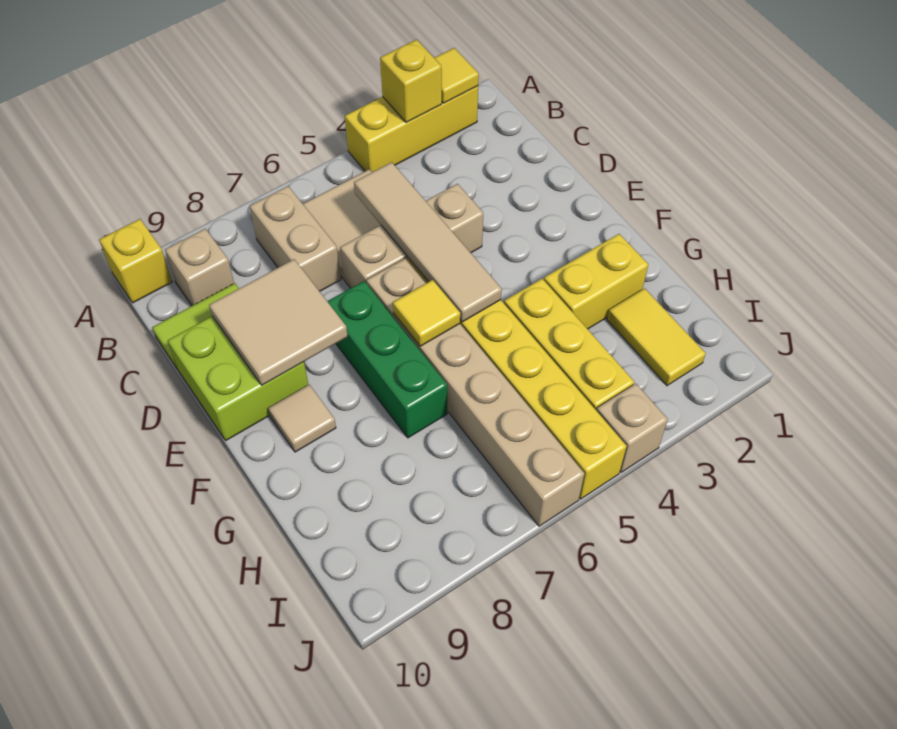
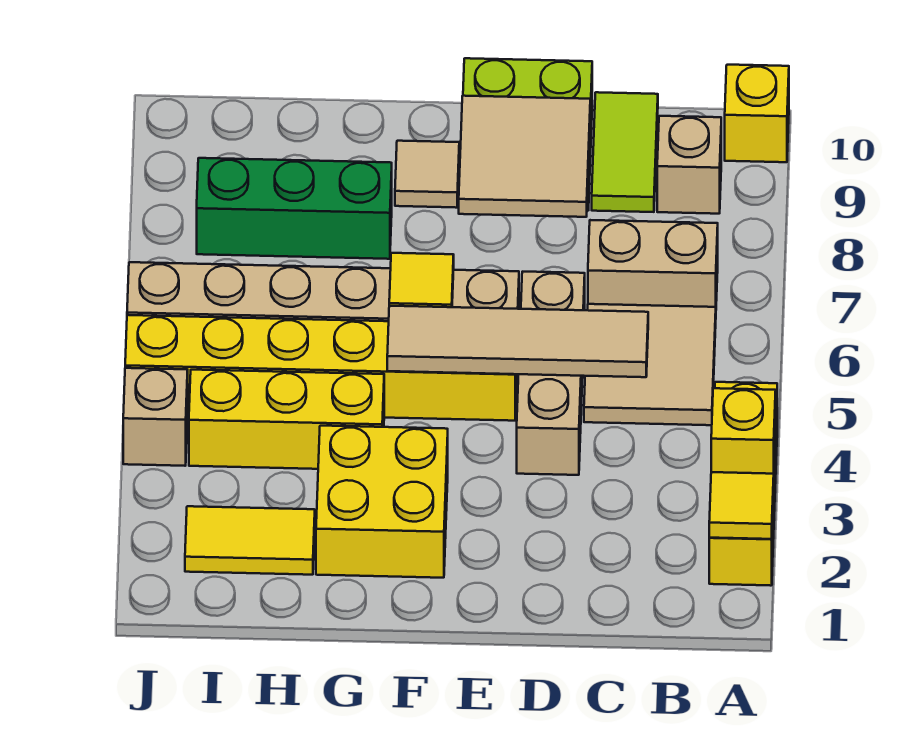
green 1x3 brick [327,281,447,438] -> green 1x3 brick moved to [197,158,392,259]
yellow 1x2 brick [544,234,648,329] -> yellow 2x2 brick [316,426,448,578]

